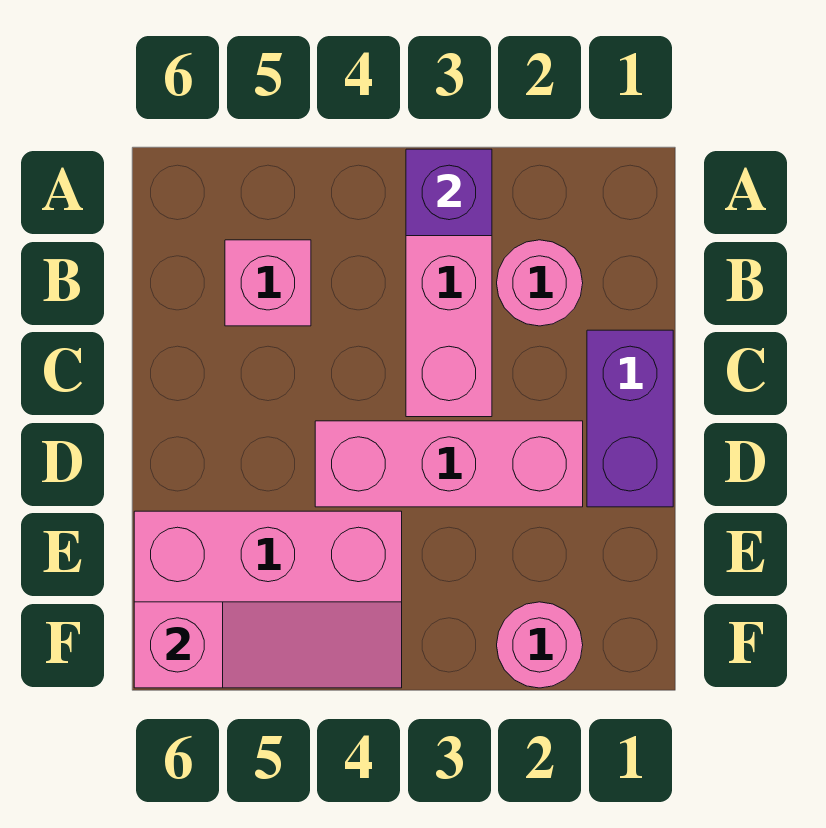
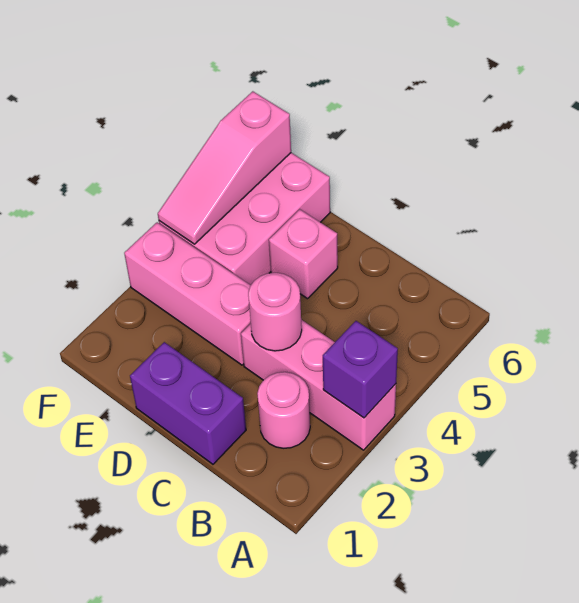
pink 1x1 brick [225,240,311,326] -> pink 1x1 brick moved to [269,209,338,299]
pink 1x3 brick [315,421,583,507] -> pink 1x3 brick turned to [124,222,251,365]
pink 1x1 round brick [497,602,583,688] -> pink 1x1 round brick moved to [248,273,302,351]

